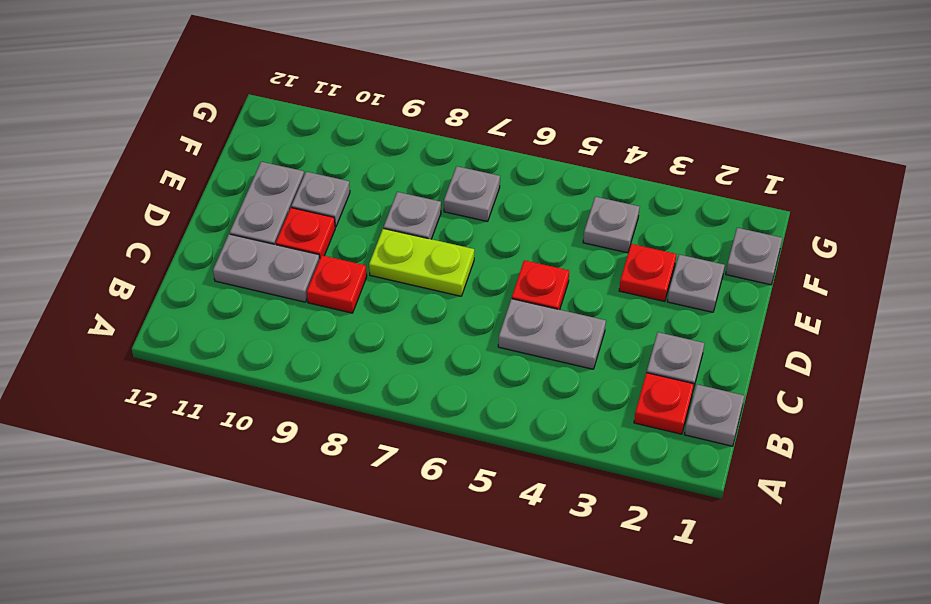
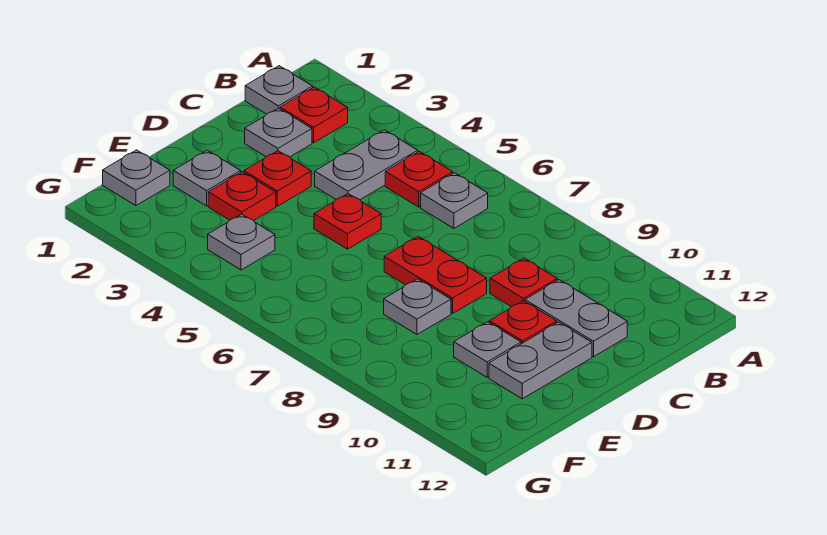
none -> red 1x1 plate [385,151,453,207]
grey 1x2 plate [498,299,606,369] -> grey 1x2 plate turned to [315,130,418,200]
none -> red 1x1 plate [244,151,311,206]
lime 1x2 plate [369,228,474,296] -> red 1x2 plate [384,236,487,313]
grey 1x1 plate [444,166,500,221] -> grey 1x1 plate moved to [421,173,488,228]

